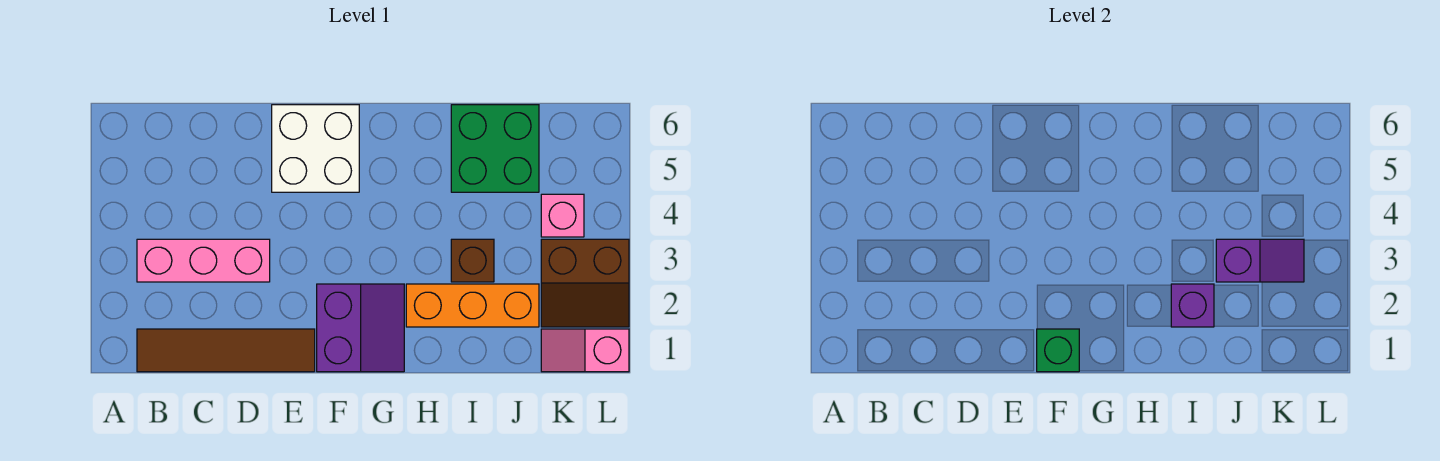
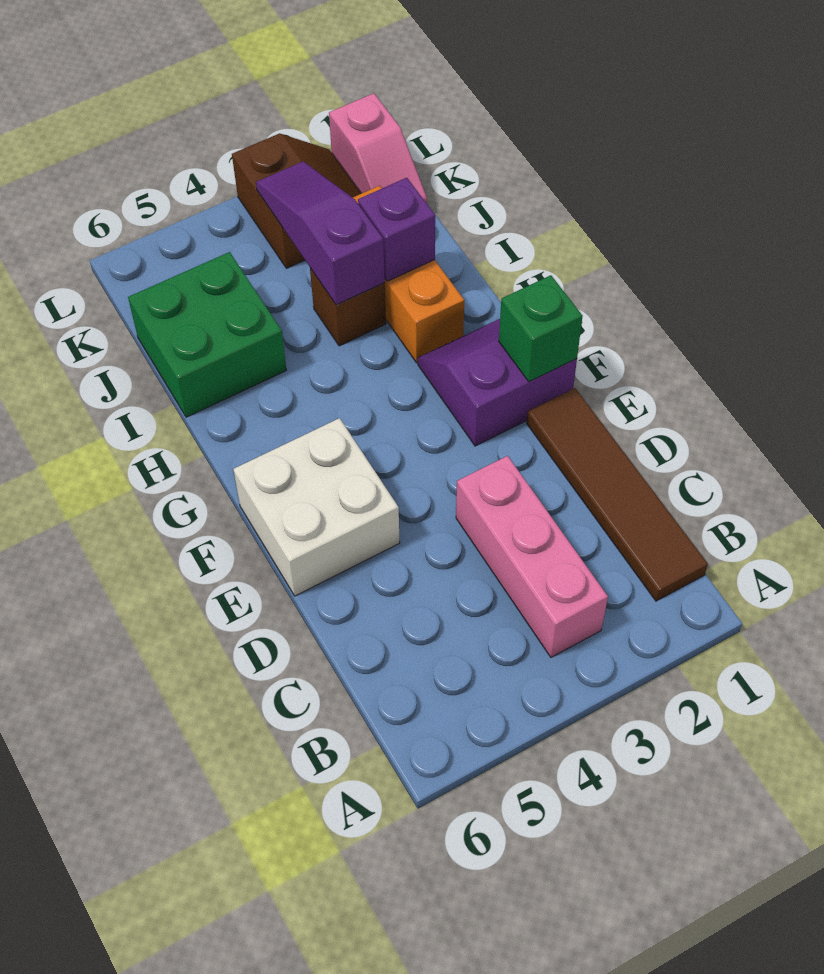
purple 1x2 slope [1216,239,1304,282] -> purple 1x3 slope [256,161,385,305]
pink 1x1 brick [541,194,584,237] -> none

